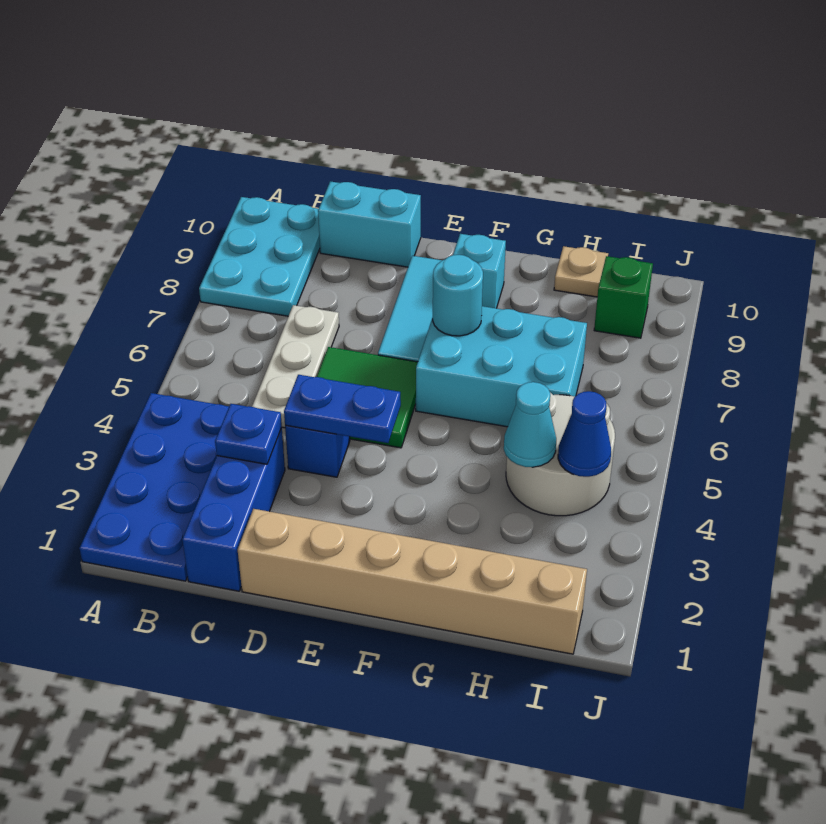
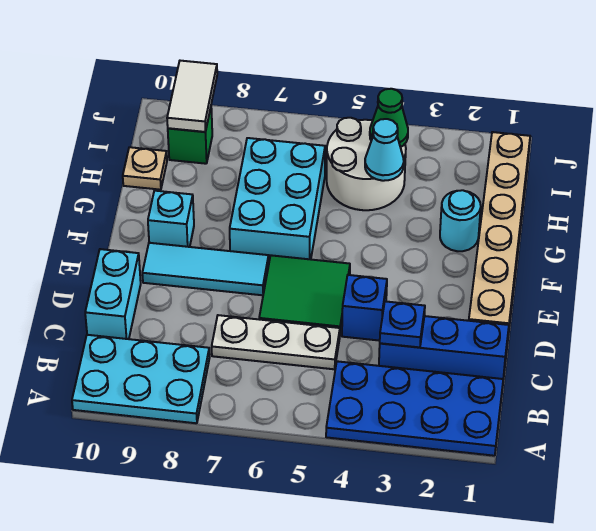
blue 1x2 plate [284,375,401,443] -> none
cyan 1x1 round brick [433,255,483,336] -> cyan 1x1 round brick moved to [440,190,481,251]
blue 1x1 cone [558,391,611,477] -> green 1x1 cone [370,89,408,147]
none -> white 1x2 tile [167,61,217,132]

